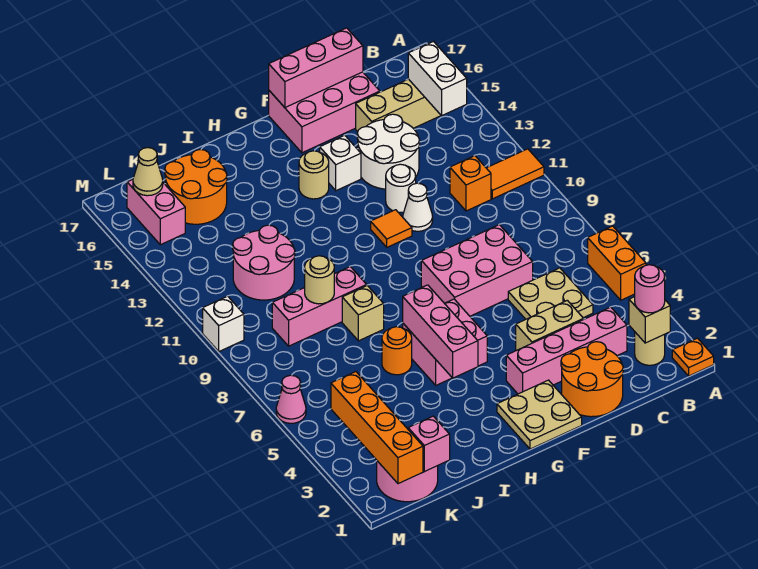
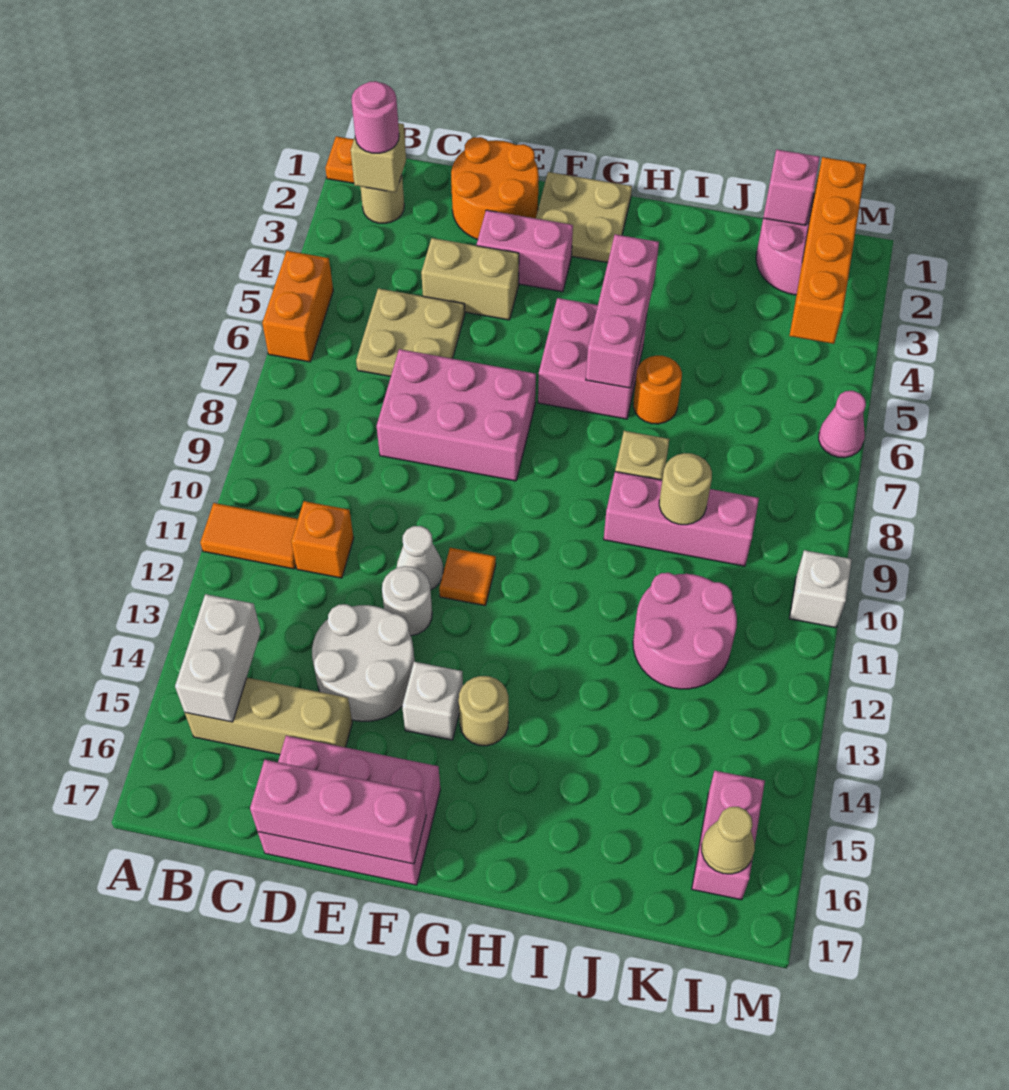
pink 1x4 brick [506,307,627,394] -> pink 1x2 brick [477,210,573,292]
orange 2x2 round brick [165,149,227,224] -> none

